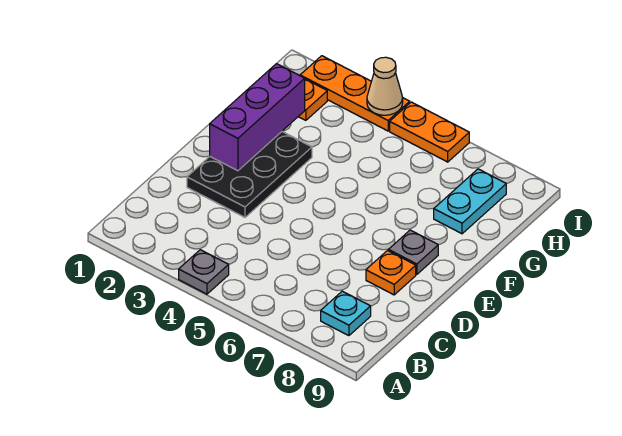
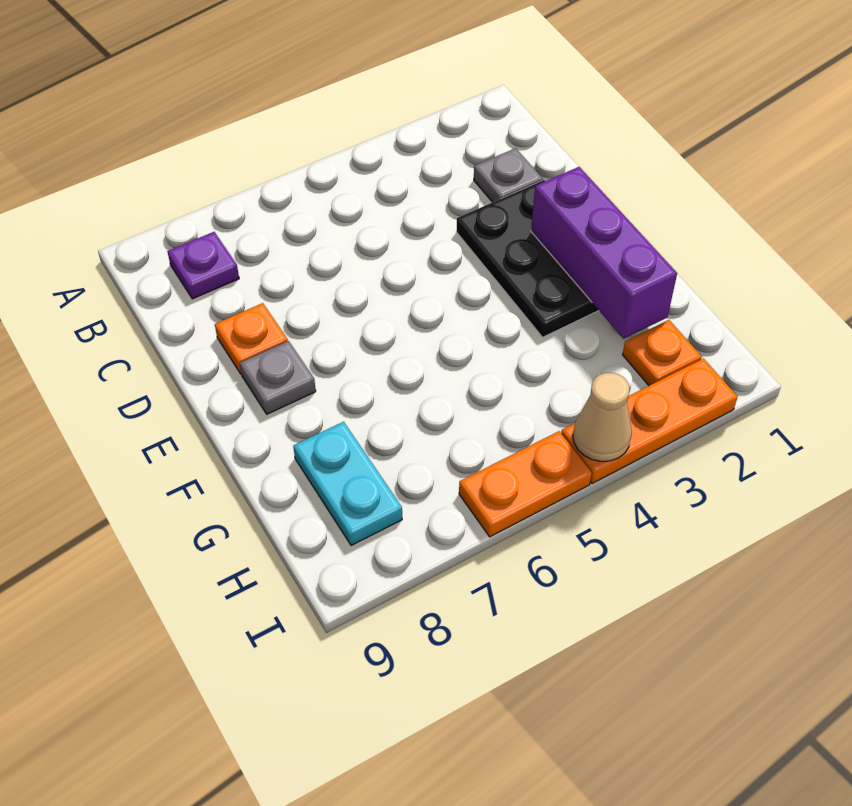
grey 1x1 plate [179,250,229,294] -> grey 1x1 plate moved to [474,148,543,202]
cyan 1x1 plate [321,291,371,336] -> purple 1x1 plate [167,232,239,299]

